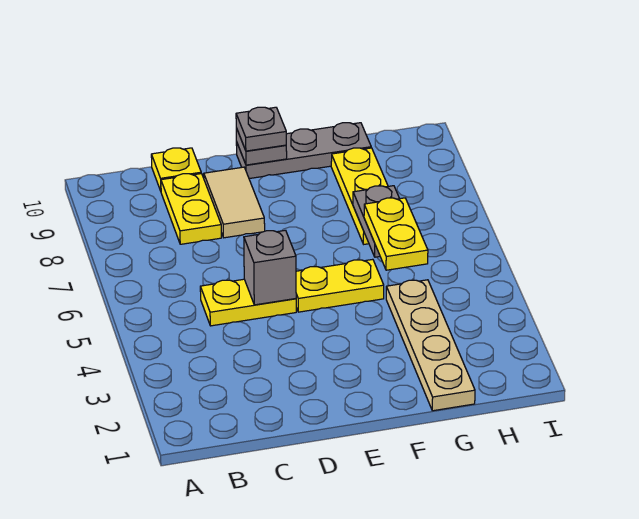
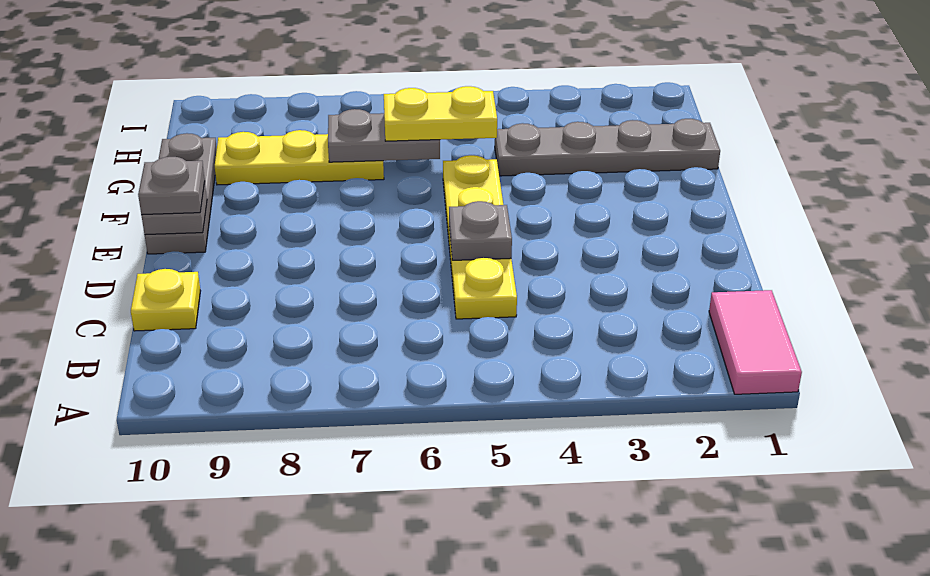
none -> pink 1x2 tile [709,290,802,394]
yellow 1x2 plate [161,174,221,244] -> none
grey 1x1 brick [244,230,296,305] -> grey 1x1 plate [449,201,512,260]
tan 1x2 tile [204,167,265,238] -> none
tan 1x4 plate [386,280,475,411] -> grey 1x4 plate [495,119,720,176]

